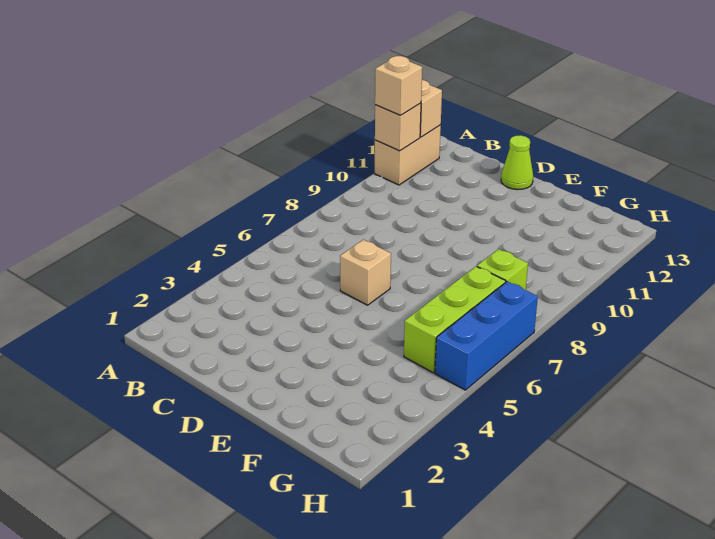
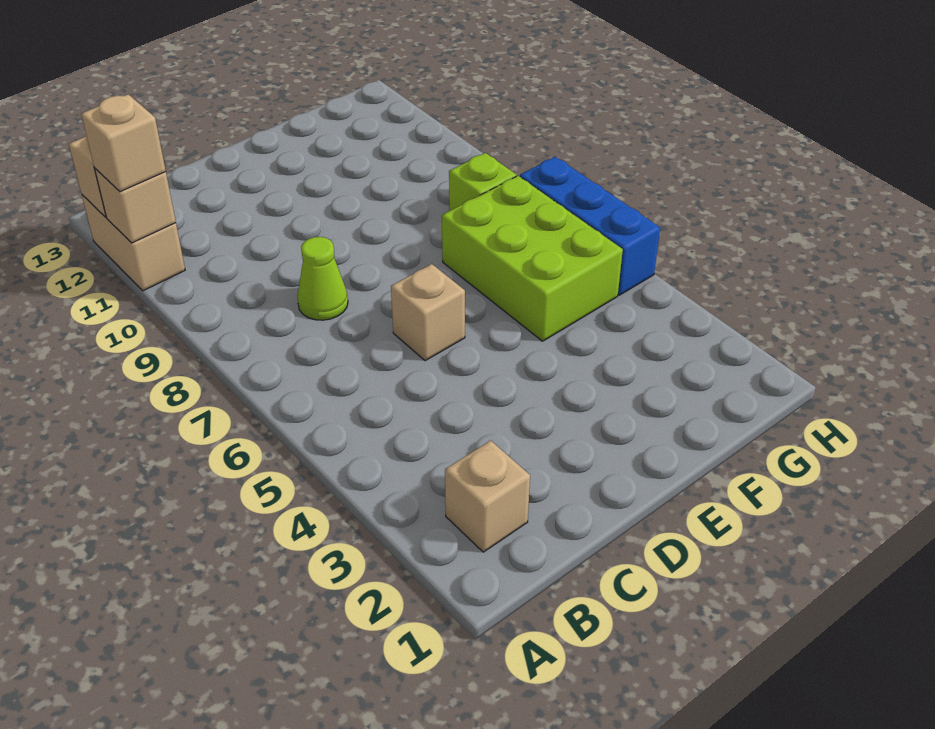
none -> tan 1x1 brick [445,440,530,552]
lime 1x1 cone [501,135,533,190] -> lime 1x1 cone moved to [297,237,348,320]
lime 1x3 brick [404,266,506,373] -> lime 2x3 brick [442,176,623,341]

